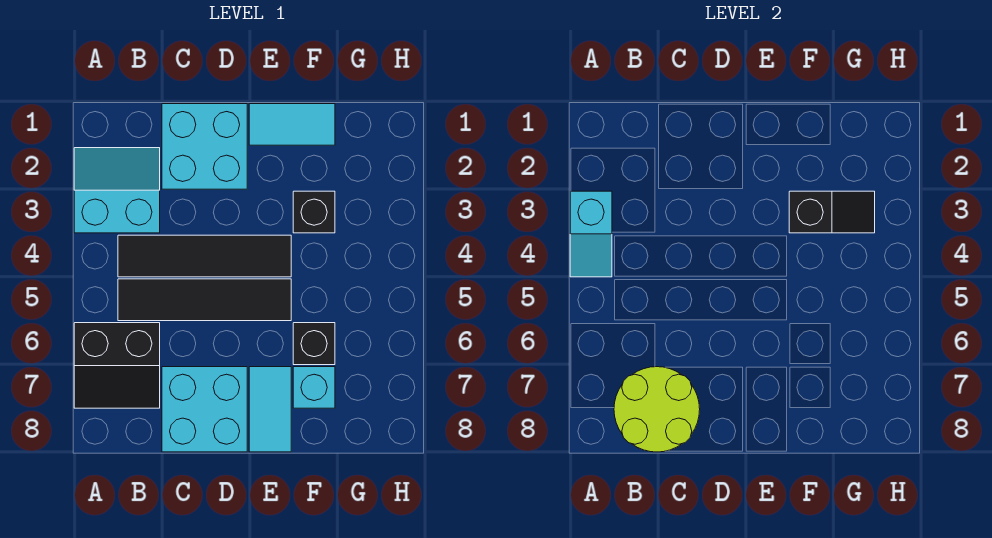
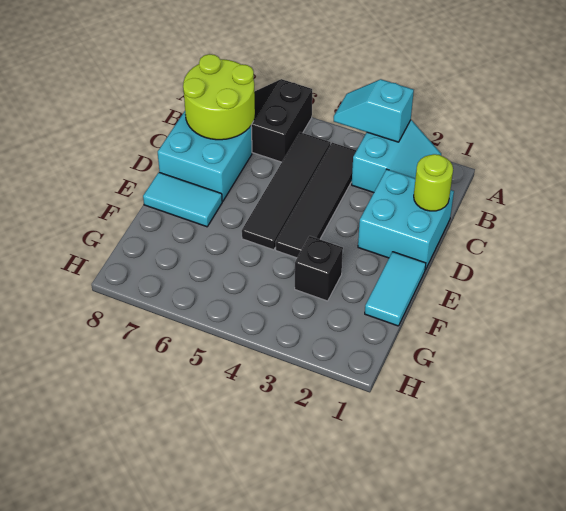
none -> lime 1x1 round brick [414,154,453,211]
black 1x2 slope [789,191,875,233] -> none
black 1x1 brick [293,323,335,365] -> none
cyan 1x1 brick [293,367,335,408] -> none

